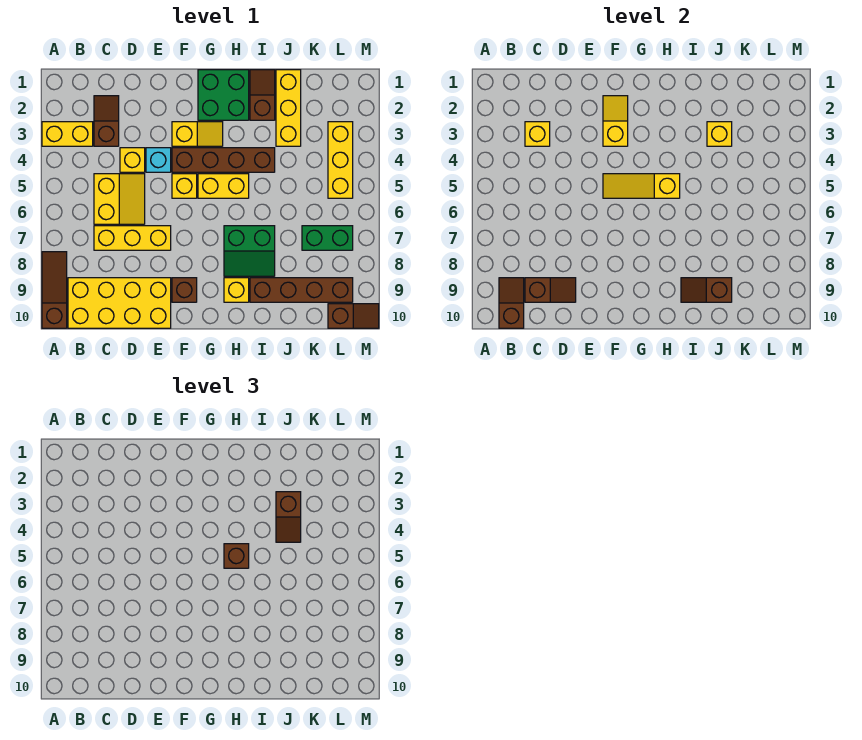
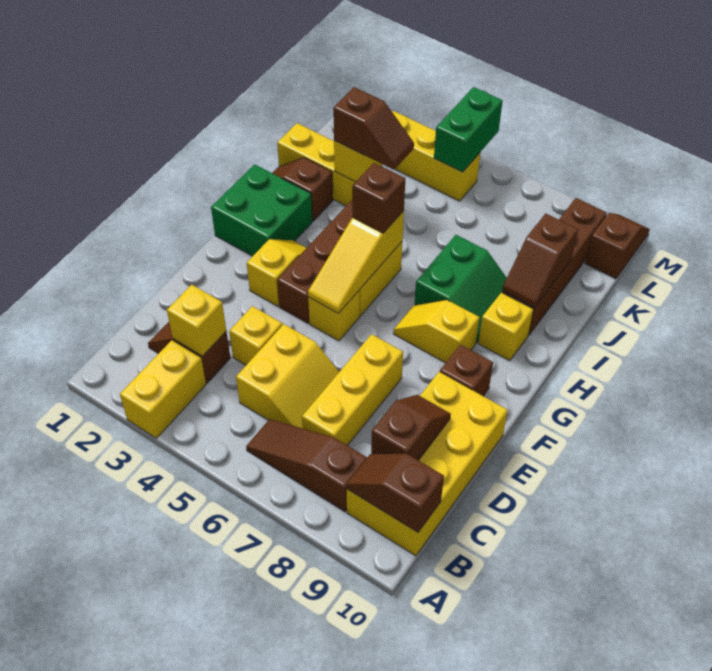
brown 1x3 slope [42,252,67,328] -> brown 1x3 slope moved to [246,419,367,512]
yellow 2x2 slope [94,174,145,224] -> yellow 2x2 slope turned to [236,324,339,428]
cyan 1x1 brick [146,148,171,172] -> none
yellow 1x2 slope [603,96,628,146] -> yellow 1x2 slope moved to [393,300,479,363]
green 1x2 brick [302,226,353,250] -> green 1x2 brick moved to [434,87,503,172]

